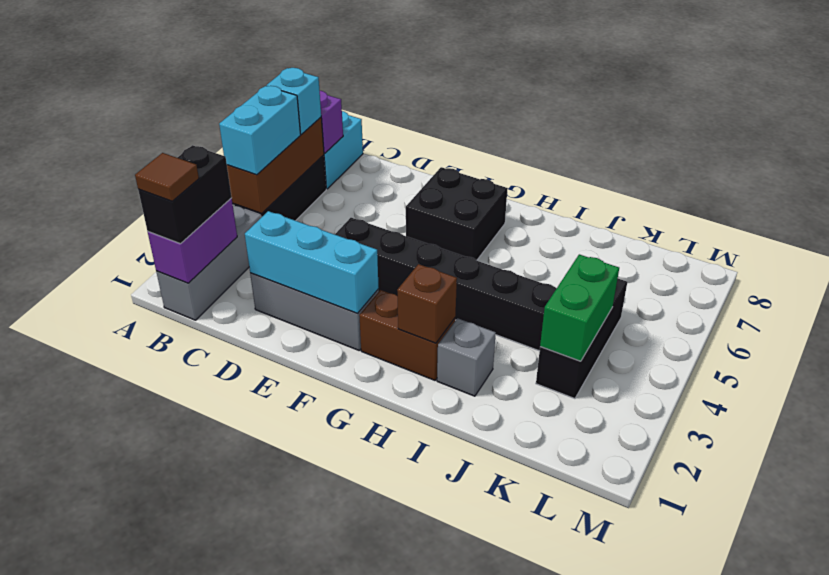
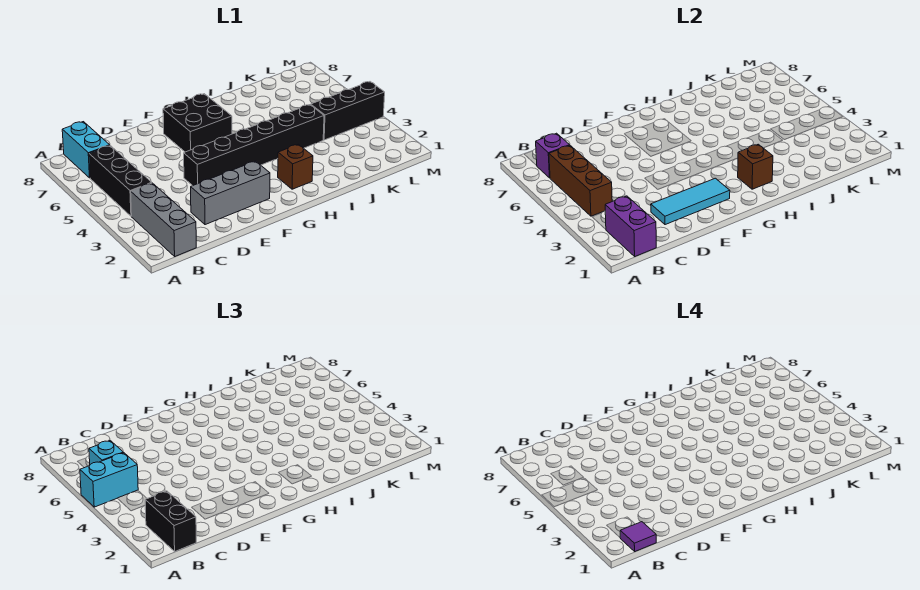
brown 1x1 tile [135,153,199,201] -> purple 1x1 tile [620,522,656,551]
cyan 1x2 brick [219,86,301,175] -> cyan 1x2 brick turned to [80,453,138,507]
cyan 1x3 brick [245,211,379,314] -> cyan 1x3 tile [651,178,730,225]
brown 1x2 brick [359,290,455,380] -> brown 1x1 brick [278,144,313,189]
grey 1x1 brick [437,318,496,396] -> none
black 1x3 brick [536,279,627,399] -> black 1x3 brick turned to [311,82,385,140]
green 1x2 brick [540,254,619,361] -> none

